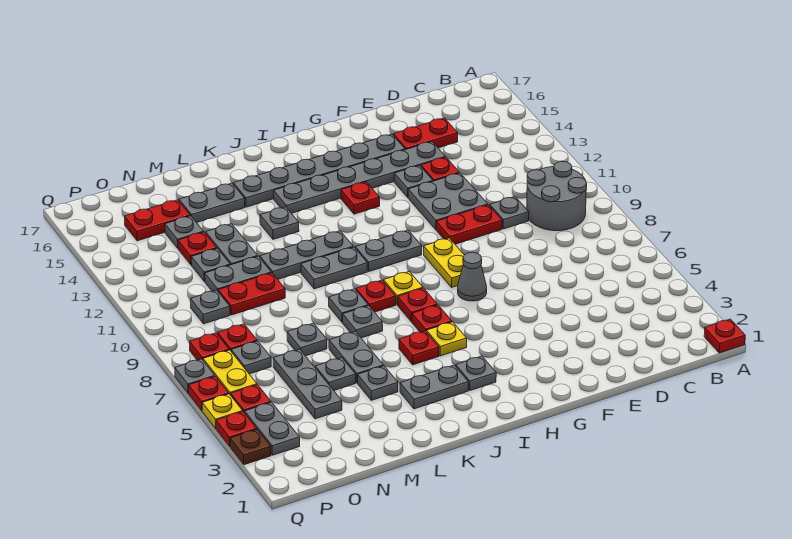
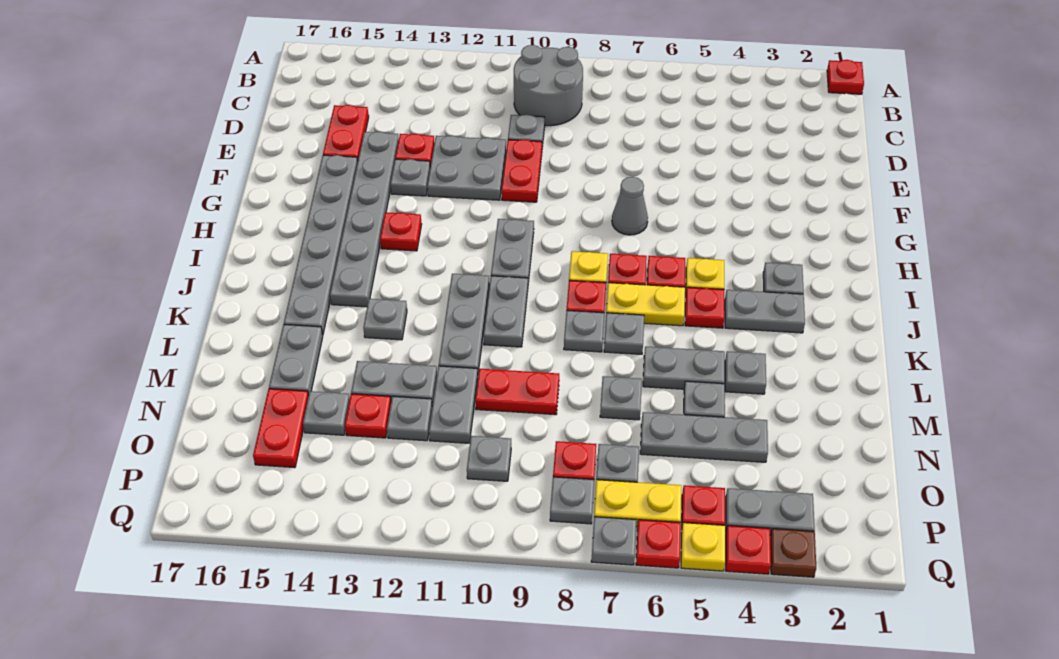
yellow 1x2 plate [424,238,464,287] -> yellow 1x2 plate moved to [606,283,685,326]
grey 1x2 plate [400,365,468,409] -> grey 1x2 plate turned to [725,290,805,333]
red 1x2 plate [218,273,285,315] -> red 1x2 plate turned to [475,369,559,415]
red 1x1 plate [189,333,229,360] -> grey 1x1 plate [550,477,594,524]

